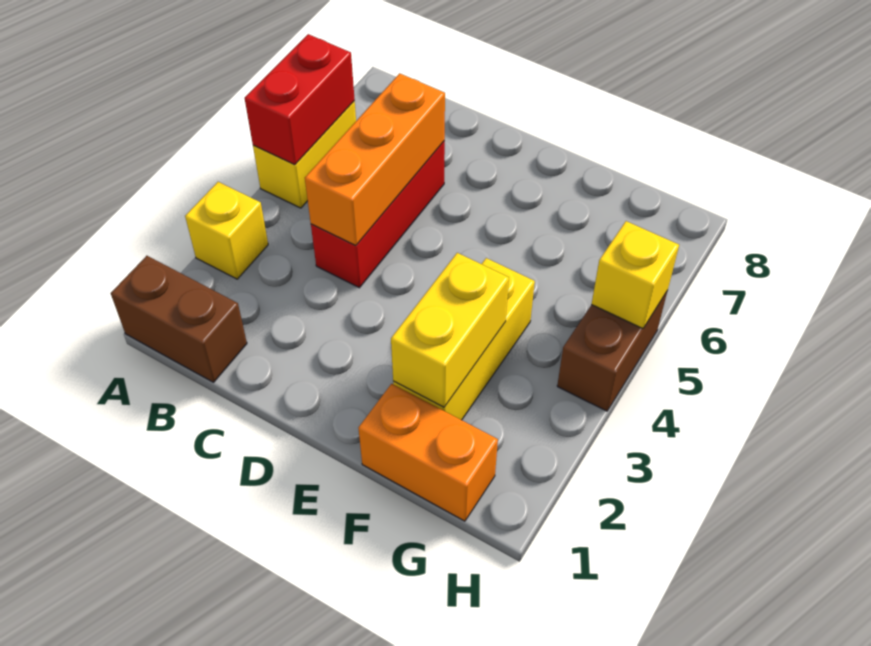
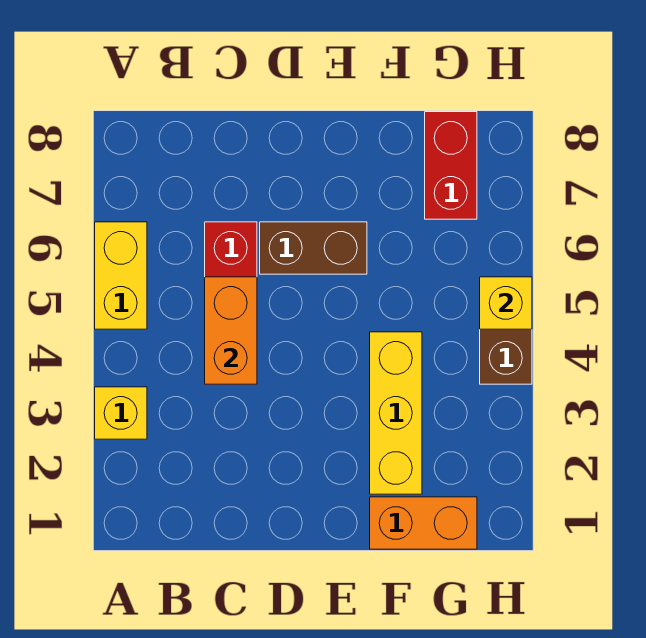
brown 1x2 brick [111,256,247,382] -> brown 1x2 brick moved to [260,222,367,274]
red 1x2 brick [245,34,355,165] -> red 1x2 brick moved to [425,112,477,219]
orange 1x3 brick [305,73,445,246] -> orange 1x2 brick [205,277,257,384]
yellow 1x2 brick [391,253,509,407] -> none

